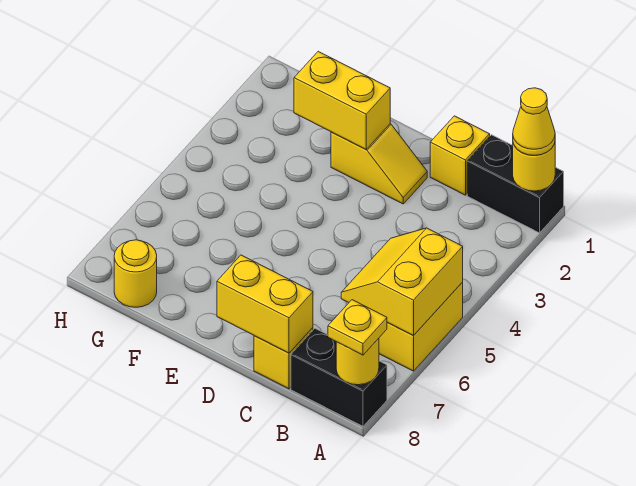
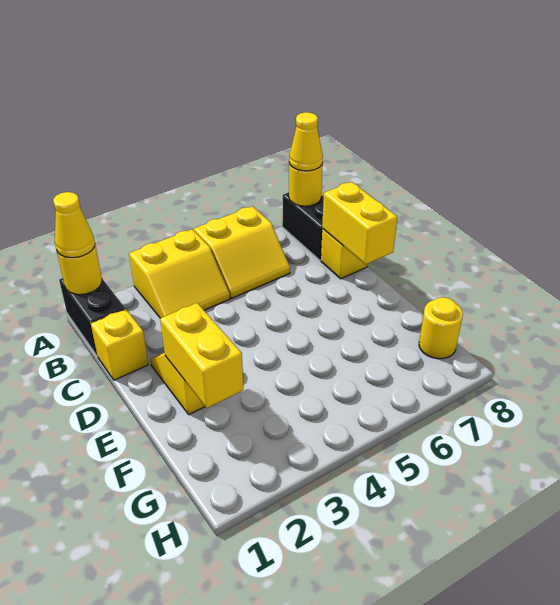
yellow 2x2 slope [341,228,463,336] -> yellow 2x2 slope moved to [129,229,230,318]
yellow 1x1 plate [328,300,387,355] -> yellow 1x1 cone [289,112,323,171]

